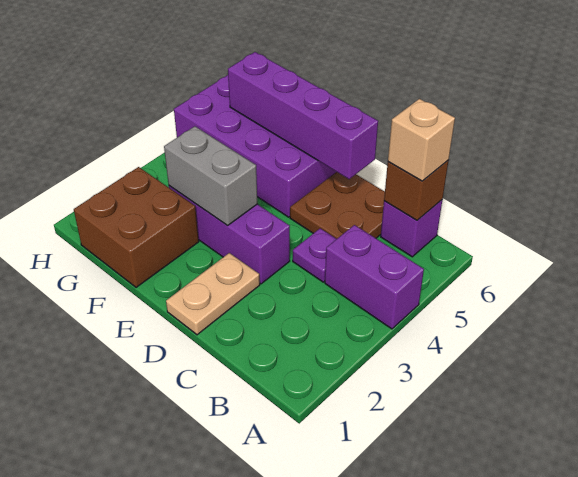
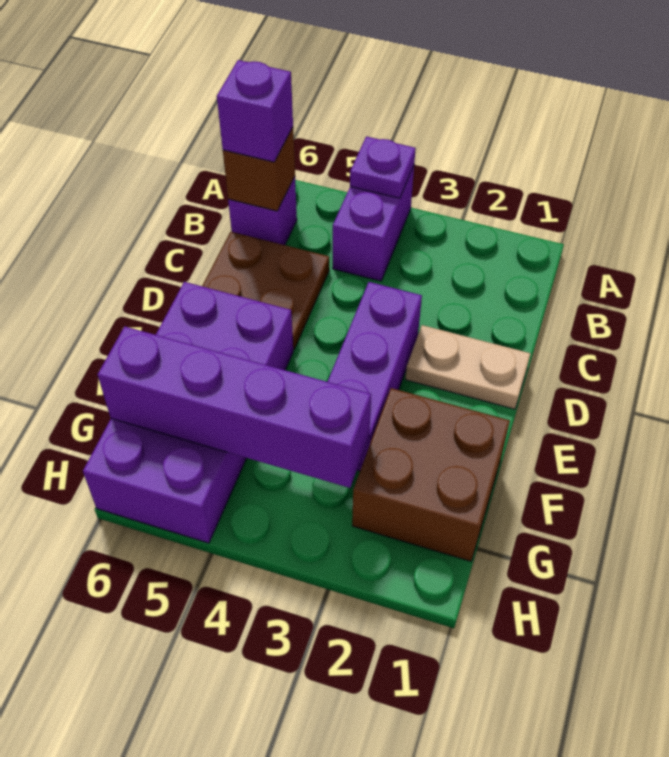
tan 1x1 brick [388,99,455,181] -> purple 1x1 brick [217,60,293,162]
purple 1x1 plate [293,228,336,282] -> purple 1x1 plate moved to [350,136,416,198]
purple 1x4 brick [228,52,378,179] -> purple 1x4 brick turned to [98,326,371,488]
grey 1x2 brick [164,126,257,226] -> none

